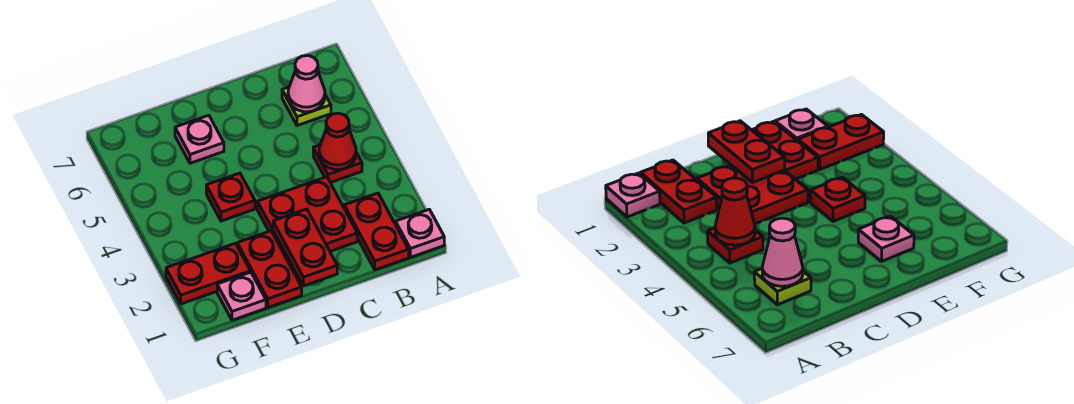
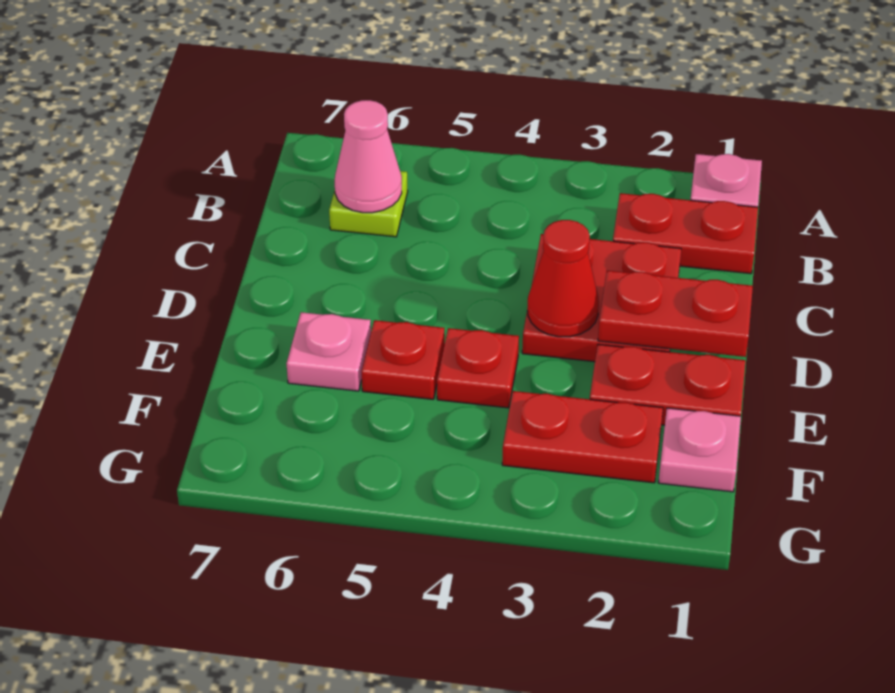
red 1x1 plate [313,145,362,183] -> red 1x1 plate moved to [362,320,445,399]
red 1x1 cone [319,113,356,170] -> red 1x1 cone moved to [528,220,599,337]
red 1x2 plate [166,243,250,304] -> red 1x2 plate turned to [502,391,663,483]

